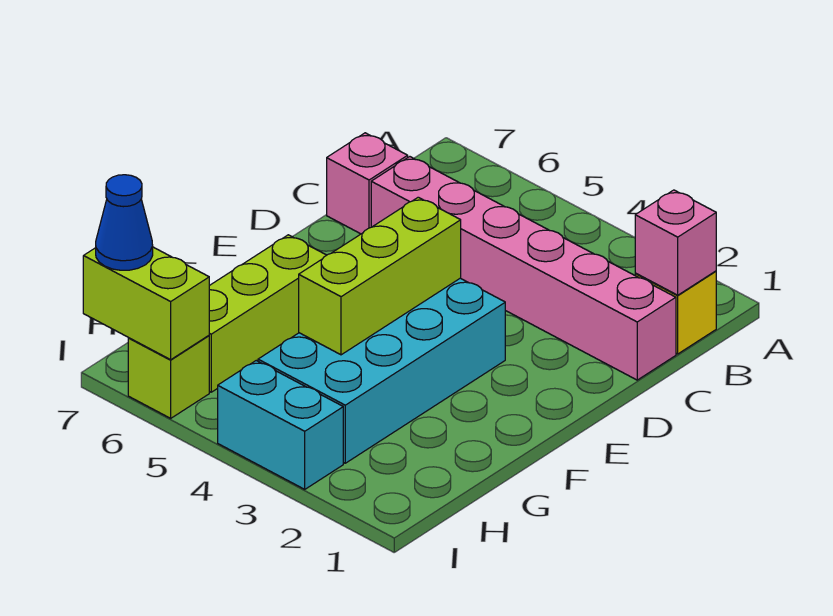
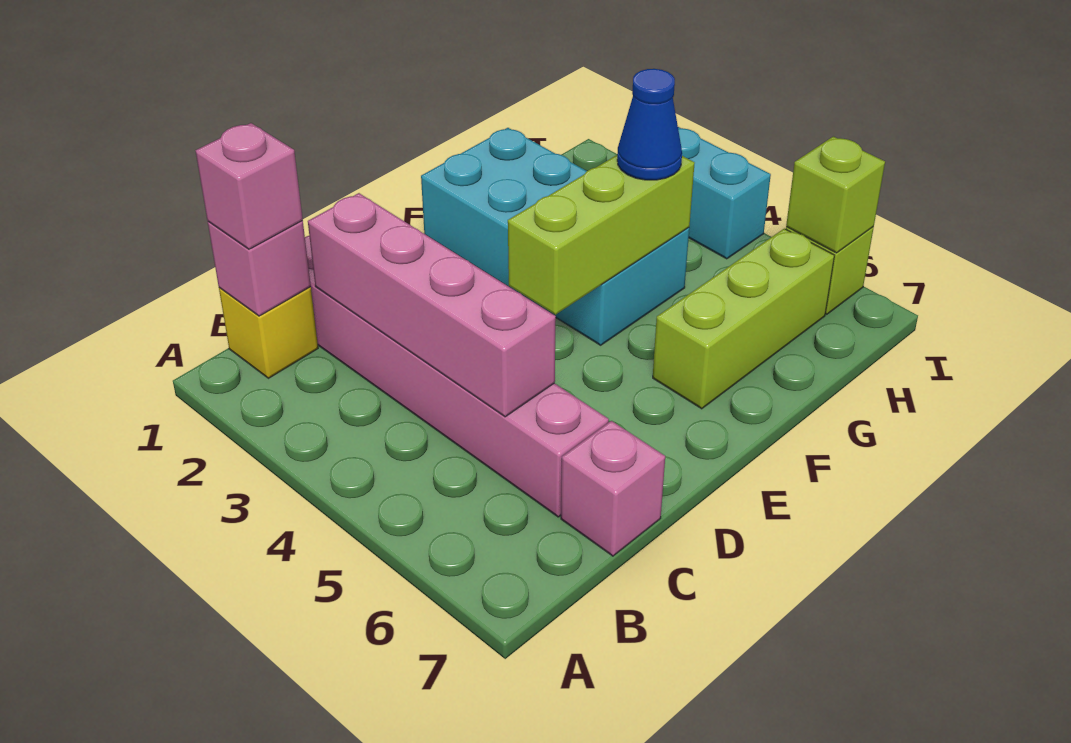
none -> pink 1x1 brick [196,123,303,249]
none -> pink 1x4 brick [308,193,556,417]
cyan 2x4 brick [258,278,505,463] -> cyan 2x4 brick turned to [421,128,689,345]
lime 1x2 brick [83,247,209,360] -> lime 1x1 brick [786,136,885,253]
blue 1x1 cone [96,175,153,270] -> blue 1x1 cone moved to [617,69,682,180]

